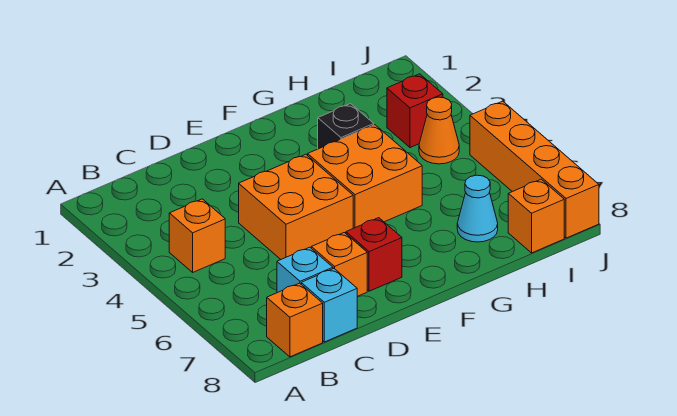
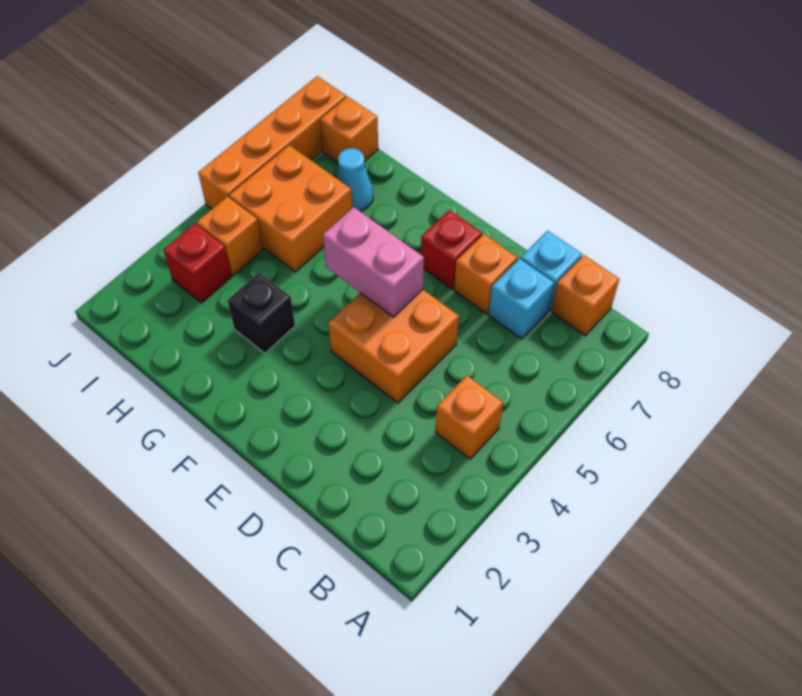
none -> pink 1x2 brick [323,207,424,317]
orange 2x2 brick [308,125,422,228] -> orange 2x2 brick moved to [229,145,352,272]
orange 1x1 cone [419,97,459,164] -> orange 1x1 brick [197,196,263,275]

